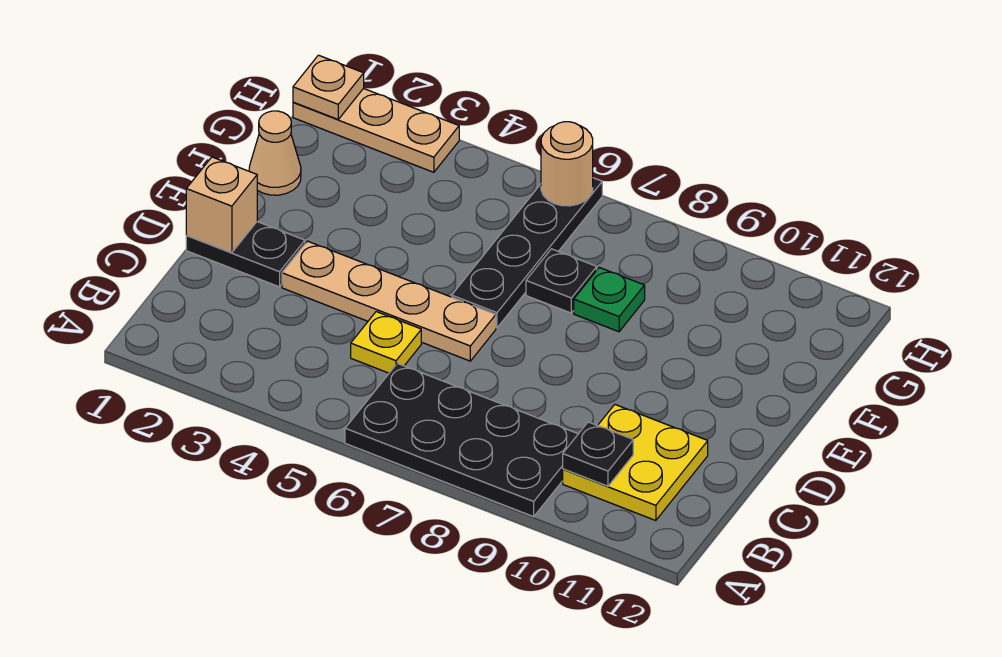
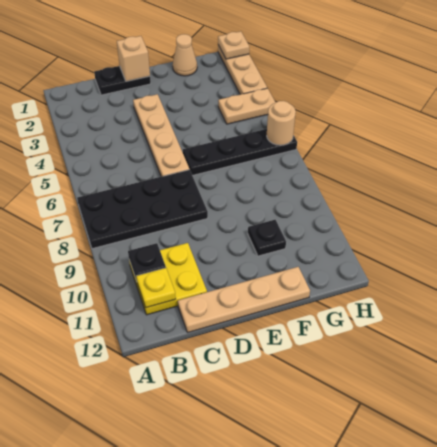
black 2x4 plate [345,363,578,517] -> black 2x4 plate turned to [77,170,208,249]
yellow 1x1 plate [351,312,421,373] -> yellow 1x1 plate moved to [136,268,176,308]
none -> tan 1x4 plate [178,267,310,332]
black 1x2 plate [186,222,305,287] -> black 1x2 plate turned to [94,66,151,95]
black 1x1 plate [526,249,597,313] -> black 1x1 plate moved to [248,220,286,256]
green 1x1 plate [574,267,645,332] -> none
none -> tan 1x2 plate [218,88,276,124]

